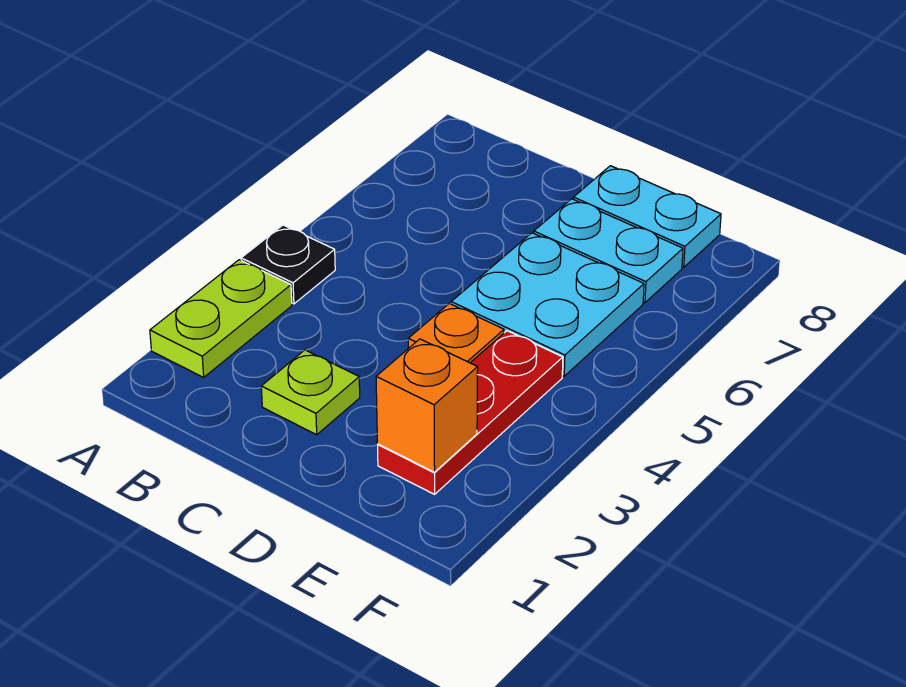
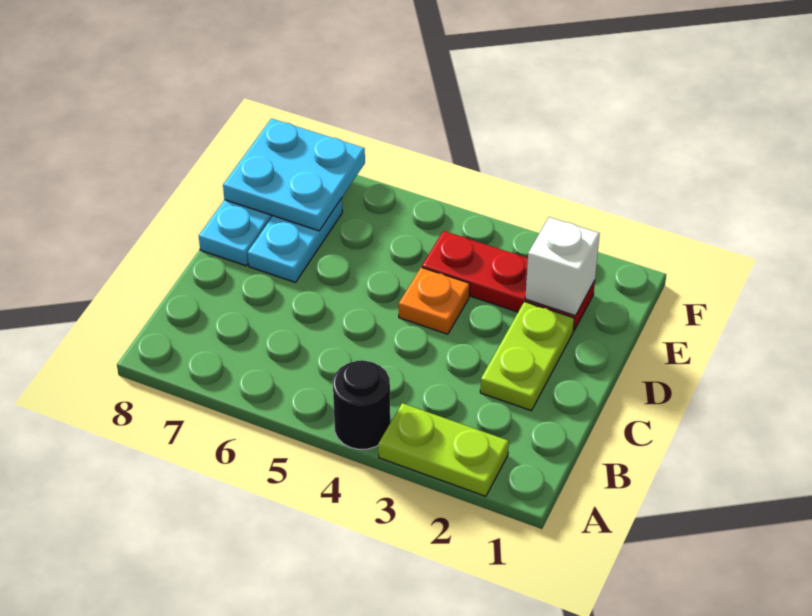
black 1x1 plate [241,225,335,304] -> black 1x1 round brick [333,360,390,449]
lime 1x1 plate [261,350,360,435] -> lime 1x2 plate [480,302,574,411]
cyan 2x2 plate [451,233,644,376] -> cyan 2x2 plate moved to [223,119,365,231]
orange 1x1 brick [376,339,478,472] -> white 1x1 brick [525,217,600,316]

